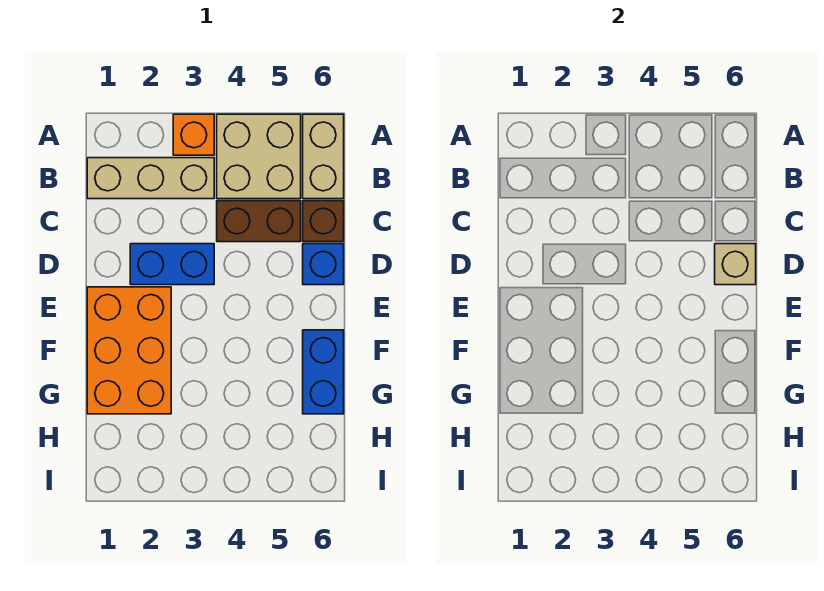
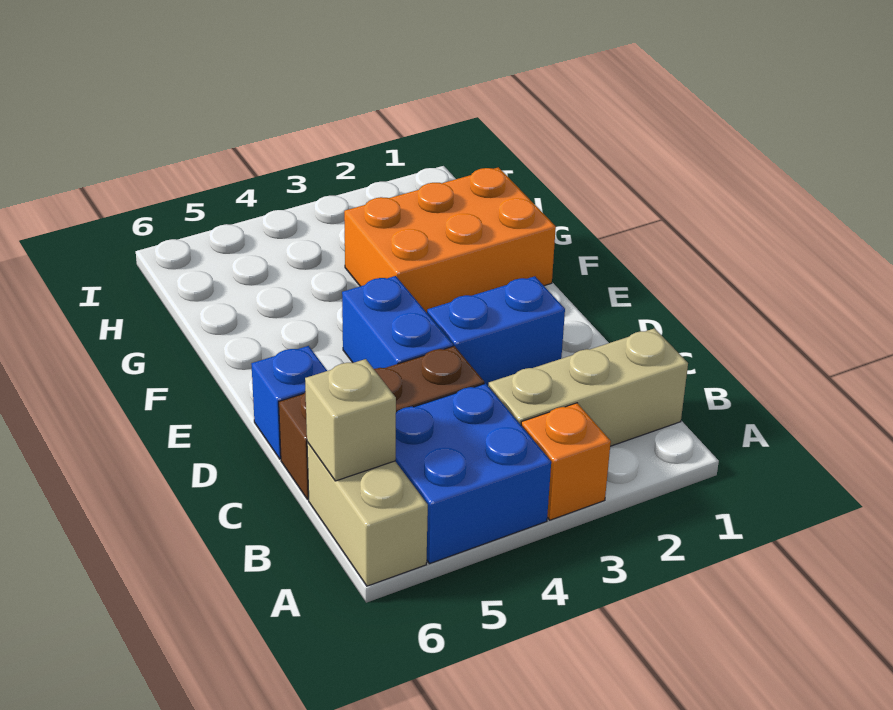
tan 2x2 brick [217,114,301,199] -> blue 2x2 brick [395,383,551,564]
tan 1x1 brick [715,244,756,285] -> tan 1x1 brick moved to [305,359,396,481]
orange 2x3 brick [87,287,171,414] -> orange 2x3 brick turned to [344,167,556,313]
blue 1x2 brick [303,330,344,414] -> blue 1x2 brick moved to [342,276,453,369]

